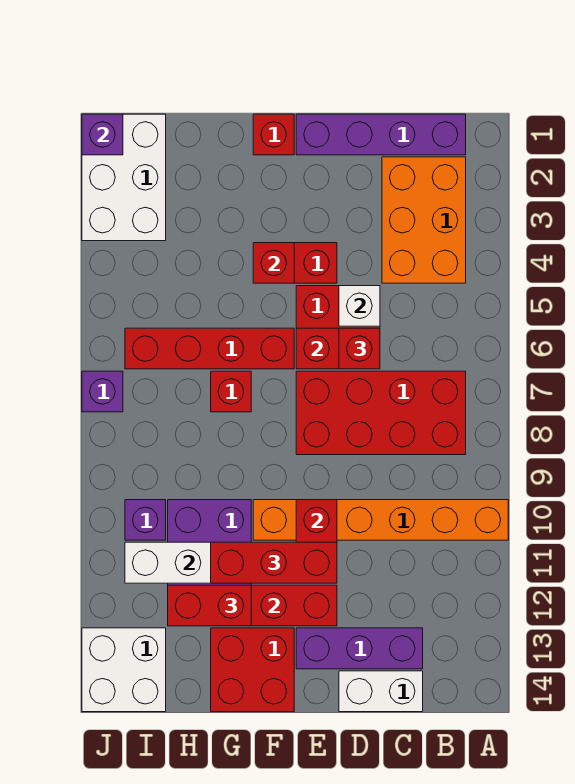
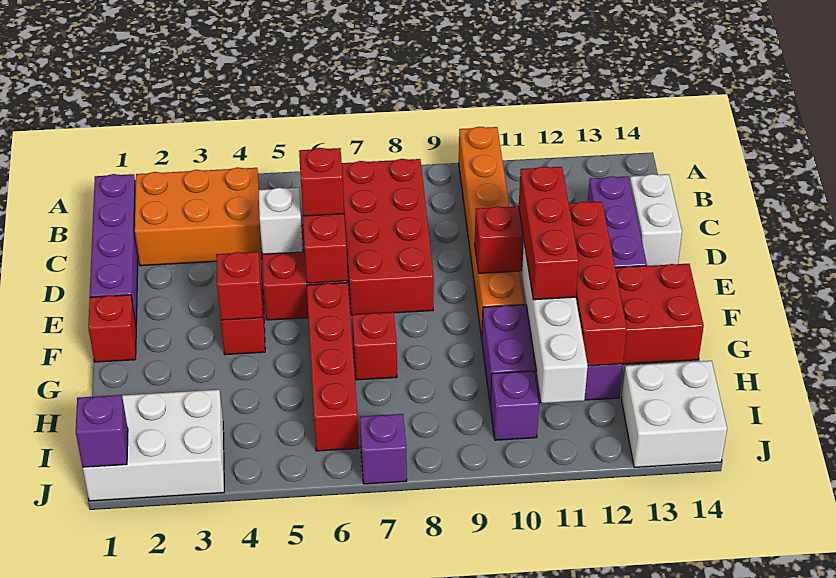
red 1x2 brick [168,585,251,626] -> none

